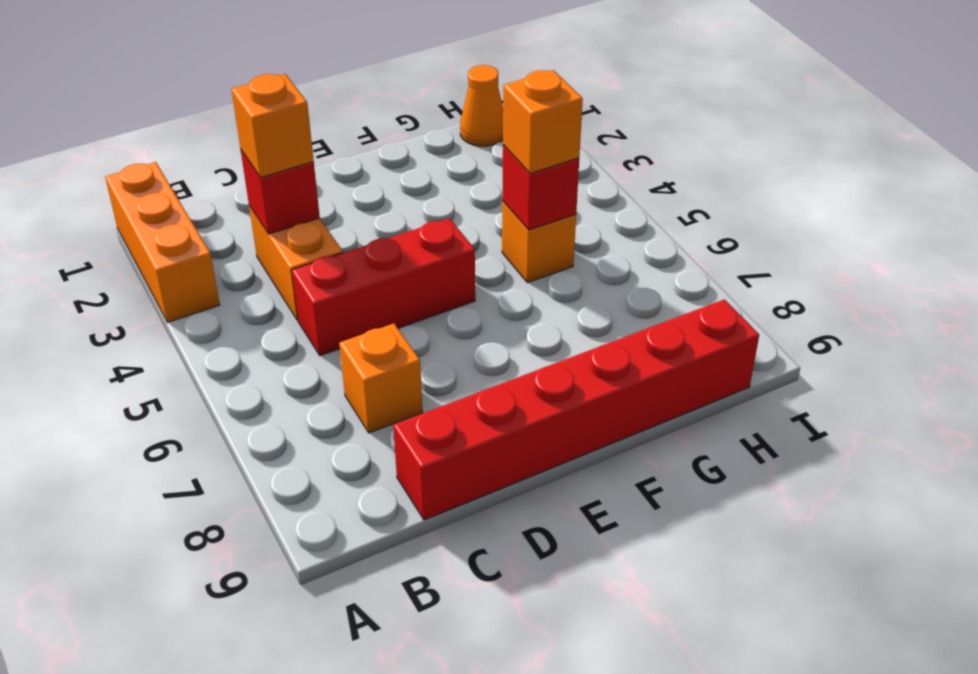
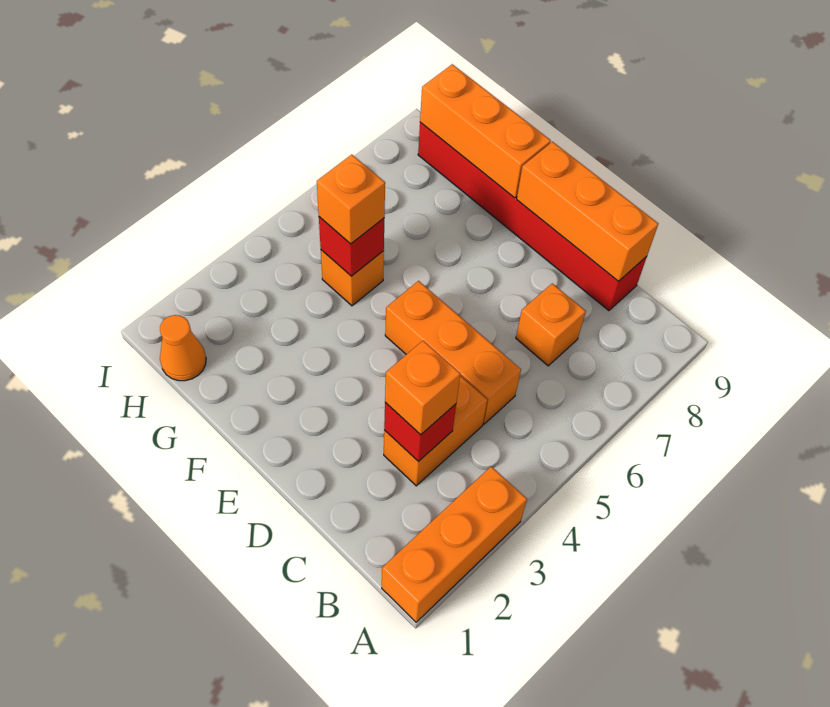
red 1x3 brick [292,218,475,356] -> orange 1x3 brick [385,281,521,424]
none -> orange 1x3 brick [517,142,658,281]
none -> orange 1x3 brick [420,64,551,198]

